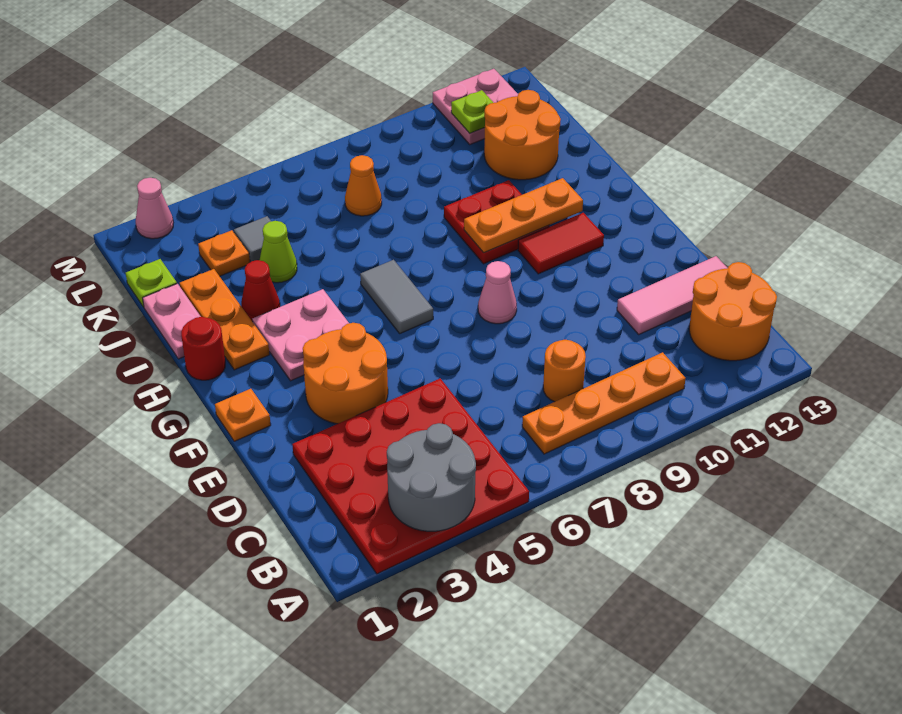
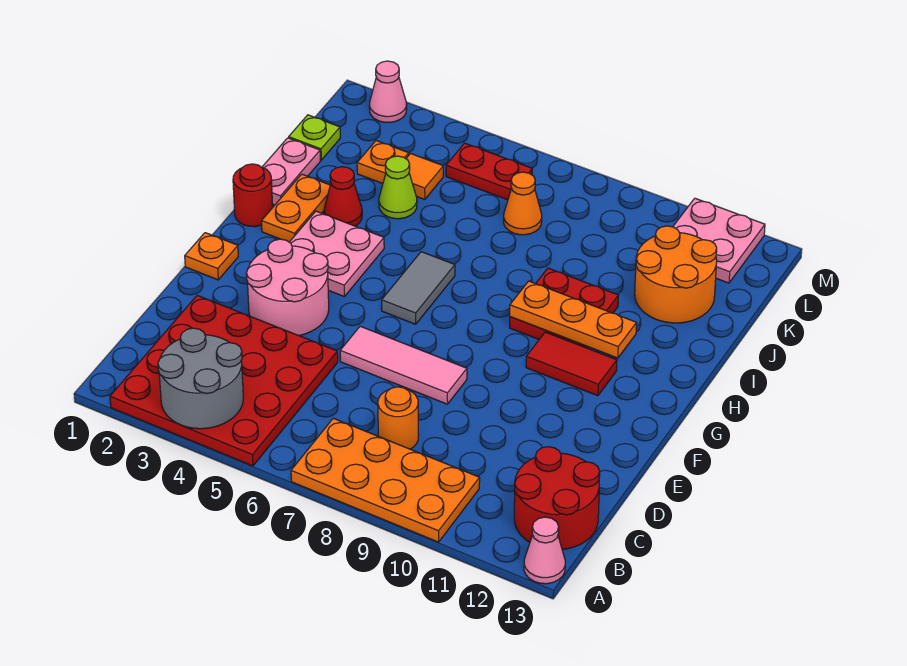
orange 1x4 plate [522,352,686,454] -> orange 2x4 plate [291,418,480,542]
orange 2x2 round brick [689,262,777,361] -> red 2x2 round brick [514,447,600,550]
pink 1x3 tile [617,256,727,334] -> pink 1x3 tile moved to [340,326,467,404]
orange 2x2 round brick [303,323,388,424] -> pink 2x2 round brick [246,239,329,336]
pink 1x1 cone [478,261,517,324] -> pink 1x1 cone moved to [524,517,565,584]
orange 1x3 plate [179,269,269,370] -> orange 1x2 plate [262,174,330,242]
grey 1x1 tile [234,216,271,261] -> orange 1x1 tile [406,154,443,199]
none -> red 1x2 plate [446,143,532,200]
lime 1x1 plate [451,90,493,133] -> none

